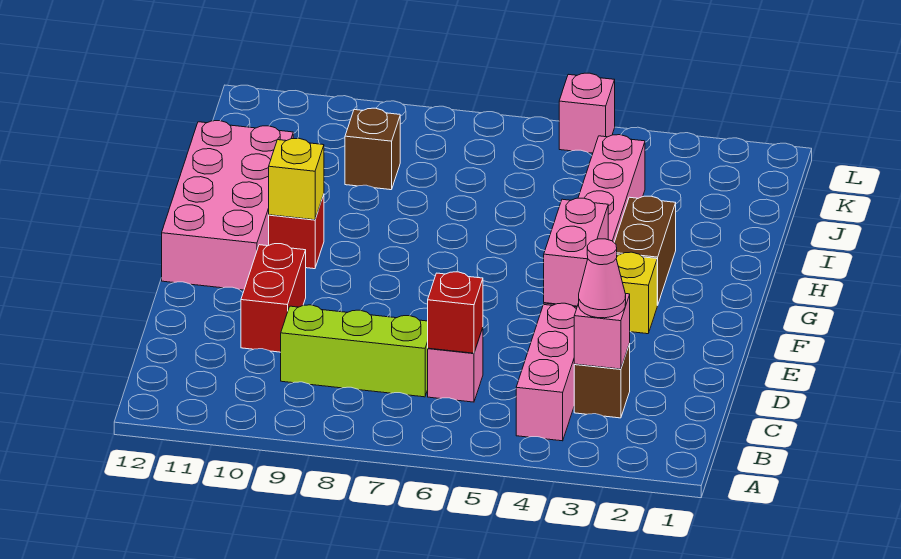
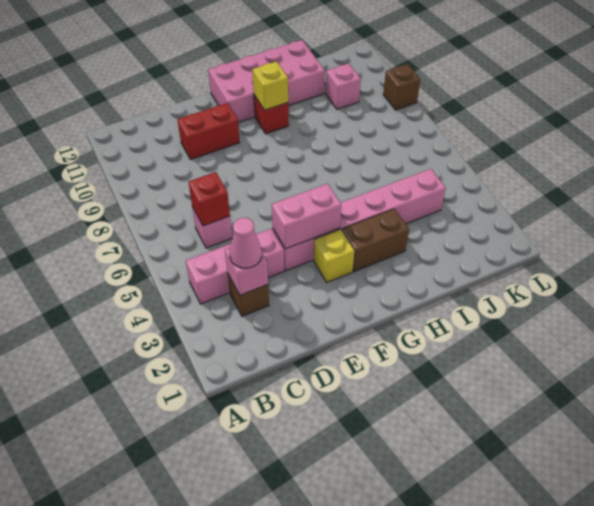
lime 1x3 brick [281,305,428,397] -> none
brown 1x1 brick [345,108,400,190] -> brown 1x1 brick moved to [383,64,421,110]
pink 1x1 brick [559,73,615,153] -> pink 1x1 brick moved to [326,63,361,109]

